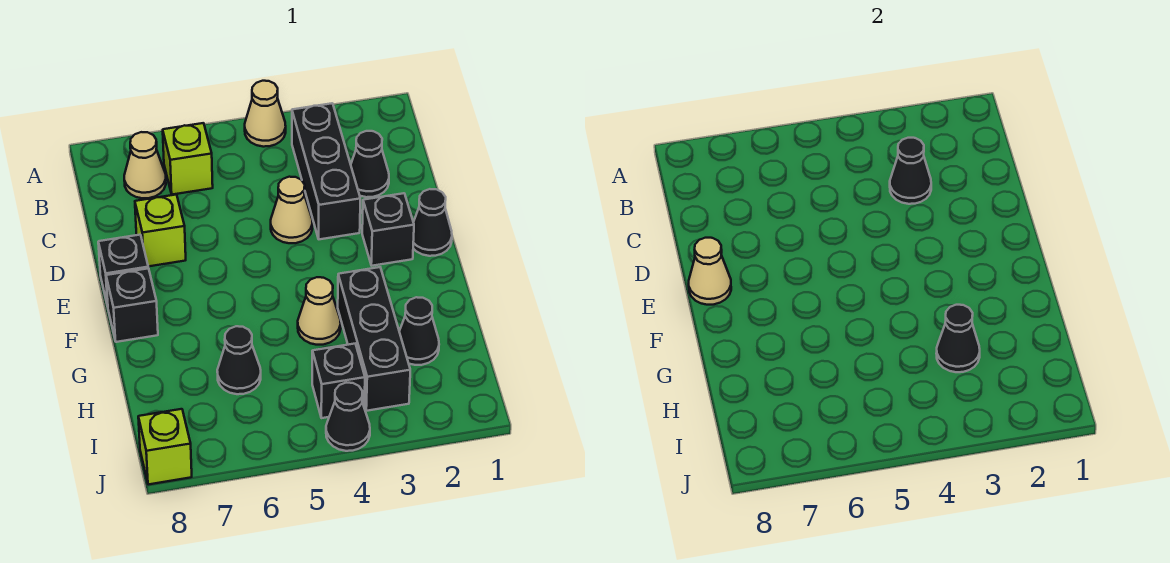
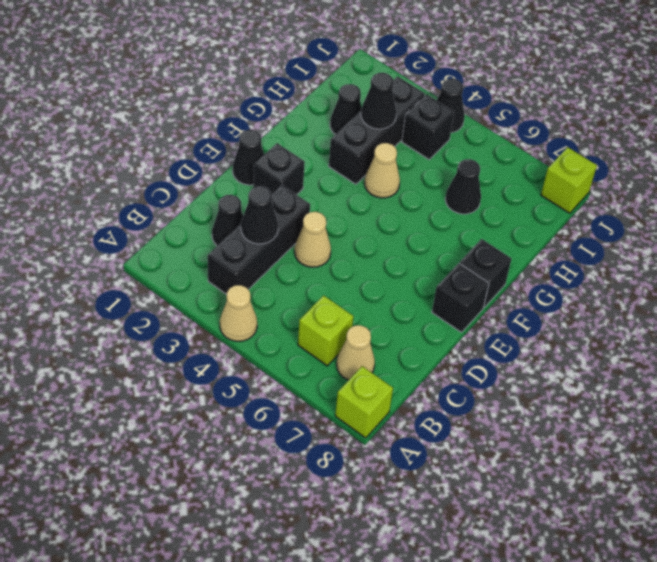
lime 1x1 brick [135,195,186,266] -> lime 1x1 brick moved to [335,366,393,438]
tan 1x1 cone [689,238,731,305] -> none

